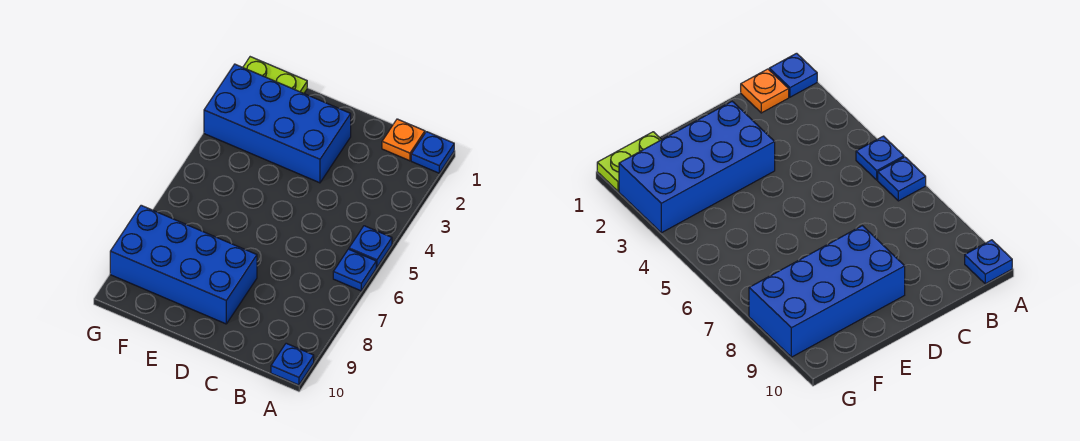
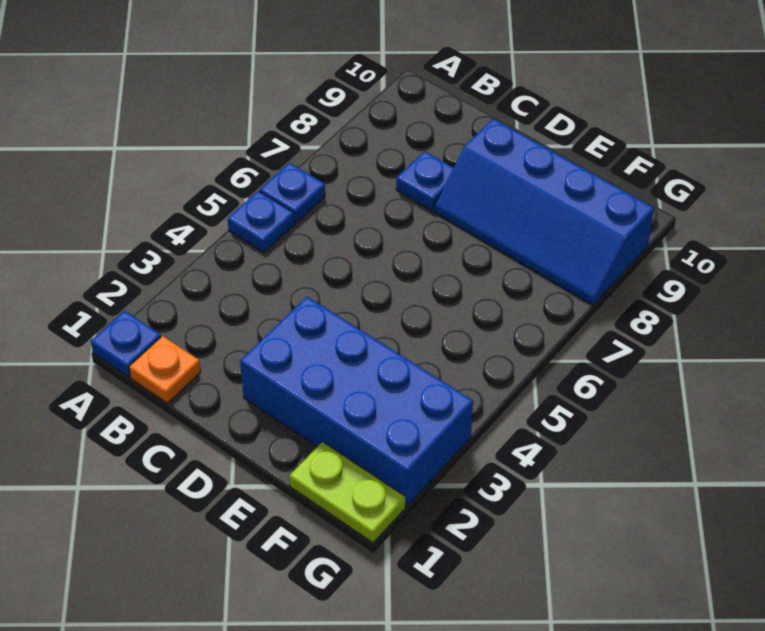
blue 1x1 plate [271,343,314,385] -> blue 1x1 plate moved to [396,151,453,211]
blue 2x4 brick [110,205,257,324] -> blue 2x4 slope [435,119,654,305]

